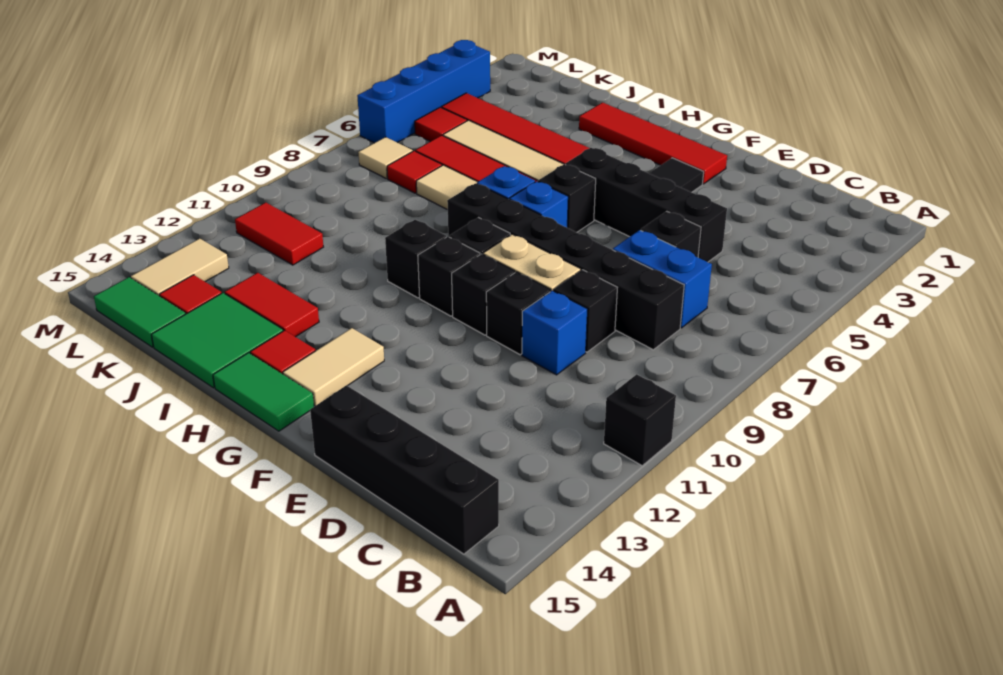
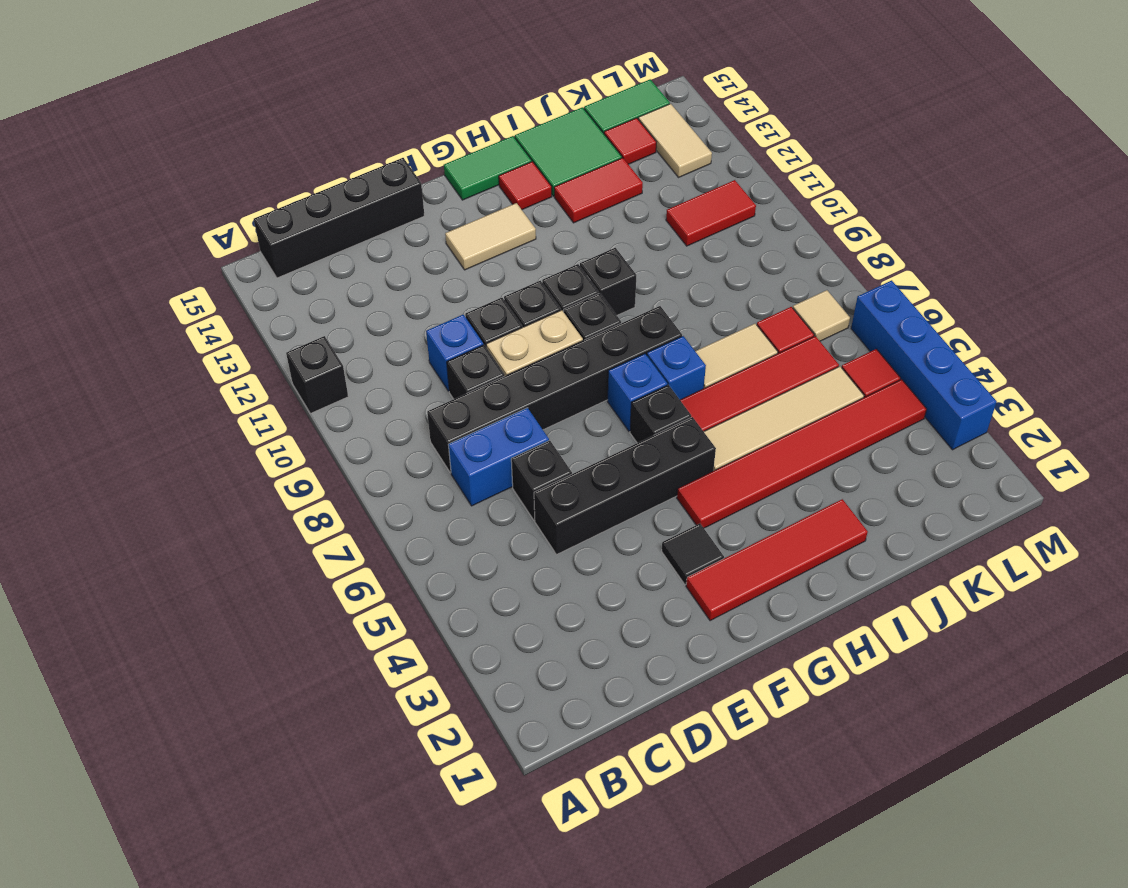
tan 1x2 tile [283,328,384,406] -> tan 1x2 tile turned to [445,203,536,270]

